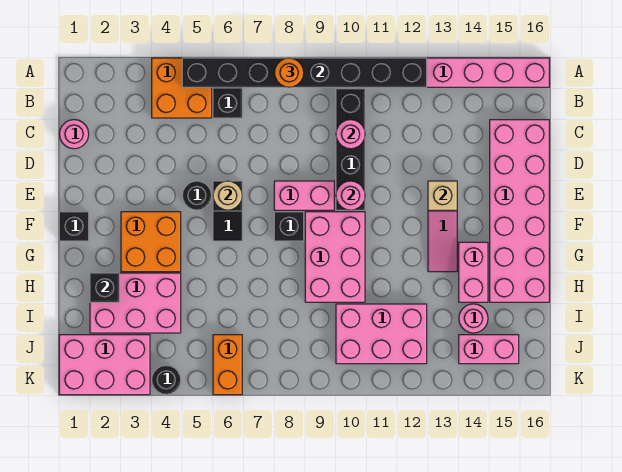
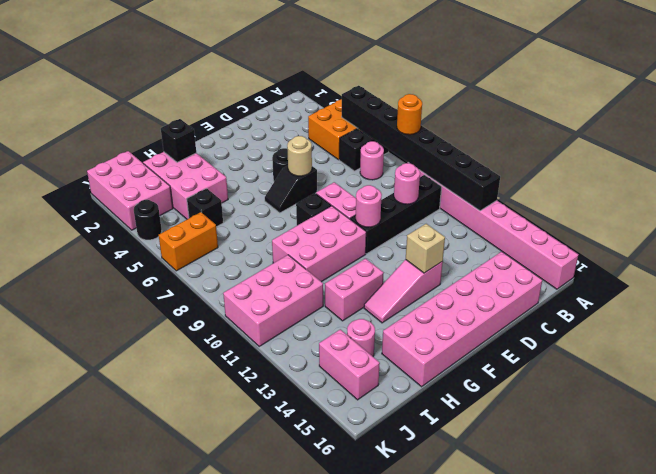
pink 1x1 round brick [59,120,89,149] -> pink 1x1 round brick moved to [360,141,384,180]
black 1x1 brick [59,212,89,241] -> black 1x1 brick moved to [187,188,223,227]
orange 2x2 brick [121,212,181,272] -> none
pink 1x2 brick [459,242,488,302] -> pink 1x2 brick moved to [325,258,384,321]
pink 2x3 brick [336,304,427,364] -> pink 2x3 brick turned to [223,255,323,346]

